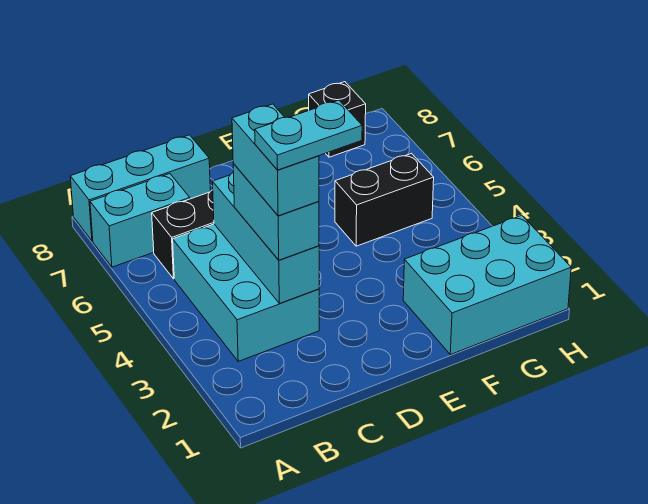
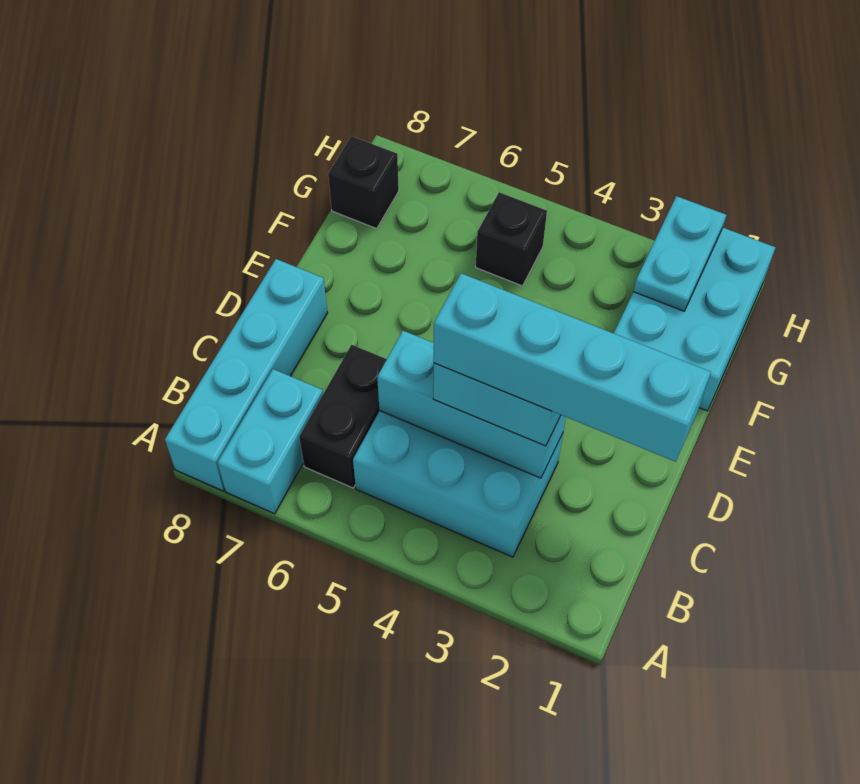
cyan 1x3 brick [70,135,210,241] -> cyan 1x4 brick [165,259,328,491]
cyan 1x2 brick [232,104,319,216] -> cyan 1x4 brick [434,273,711,462]
cyan 1x2 plate [255,100,362,170] -> cyan 1x2 plate moved to [633,196,726,311]
black 1x2 brick [335,154,434,246] -> black 1x1 brick [476,192,547,286]

